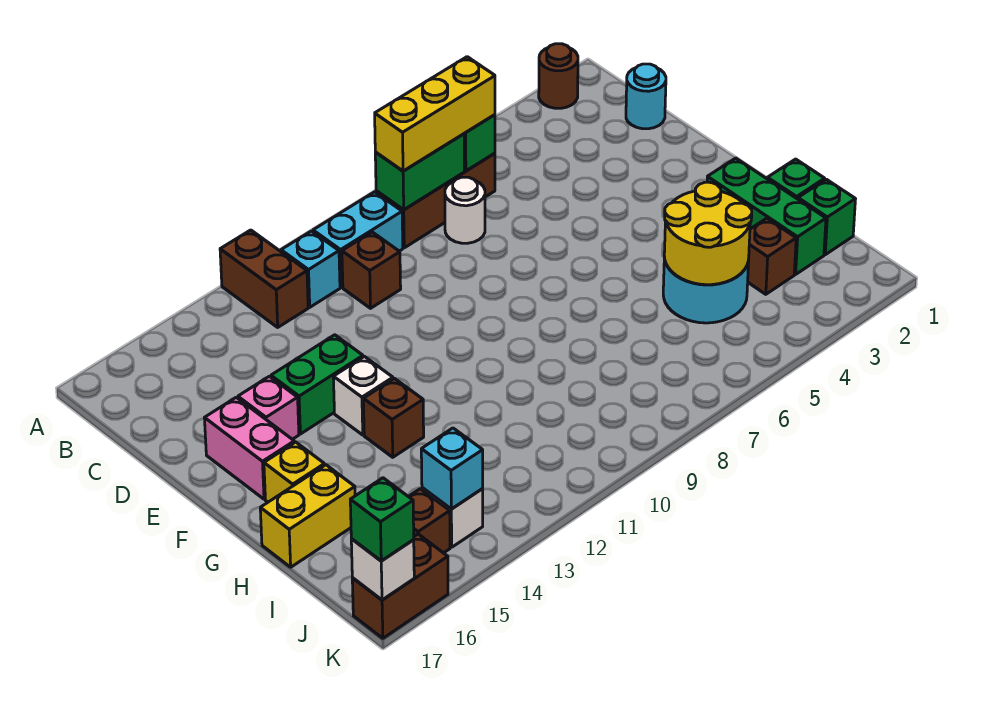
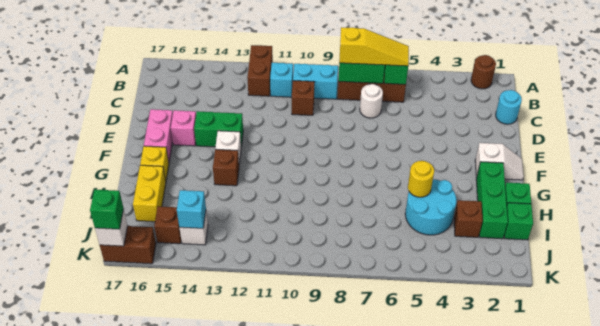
yellow 1x3 brick [375,57,495,171] -> yellow 1x3 slope [339,27,409,66]
none -> white 1x2 slope [475,143,524,180]
yellow 2x2 round brick [664,182,752,285] -> yellow 1x1 round brick [408,161,434,197]
yellow 1x2 brick [260,465,355,567] -> yellow 1x2 brick turned to [133,165,166,222]

